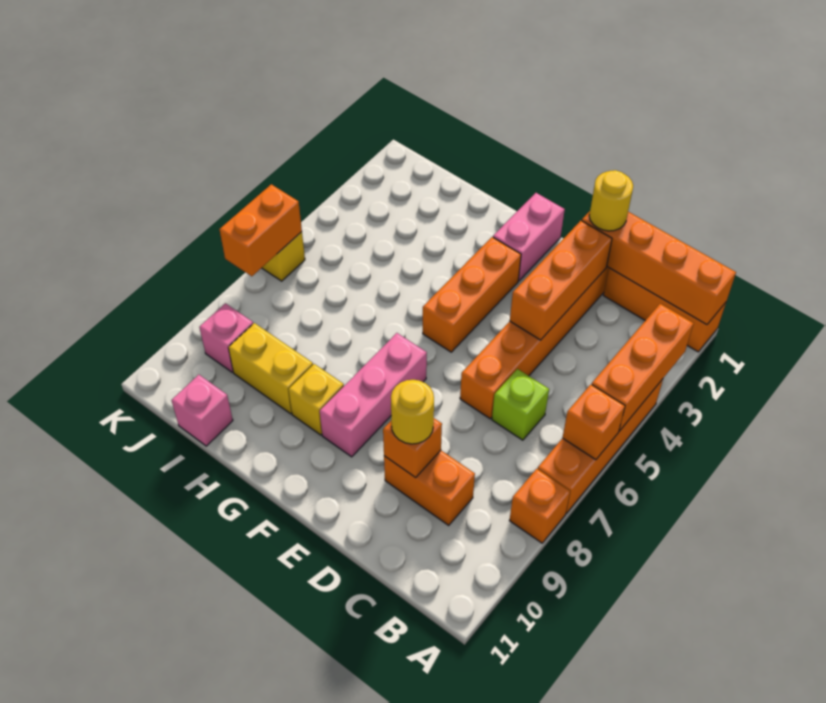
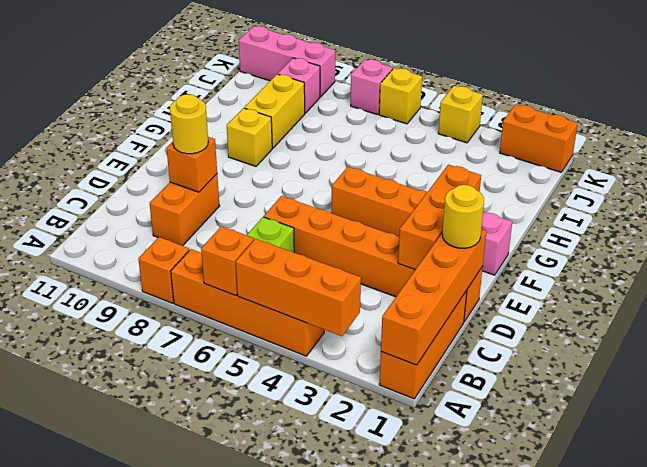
orange 1x3 brick [510,221,612,340] -> orange 1x3 brick turned to [398,165,481,270]
pink 1x3 brick [320,333,427,457] -> pink 1x3 brick moved to [239,26,335,97]
pink 1x1 brick [172,375,233,446] -> pink 1x1 brick moved to [351,59,393,115]
none -> yellow 1x1 brick [438,86,483,143]
orange 1x2 brick [220,184,302,276] -> orange 1x2 brick moved to [500,104,578,172]

